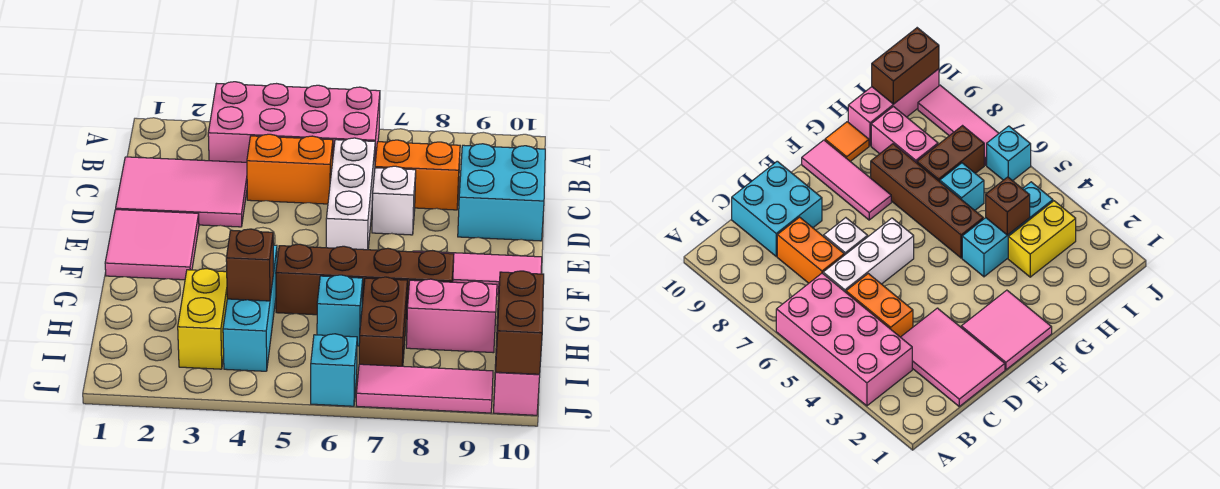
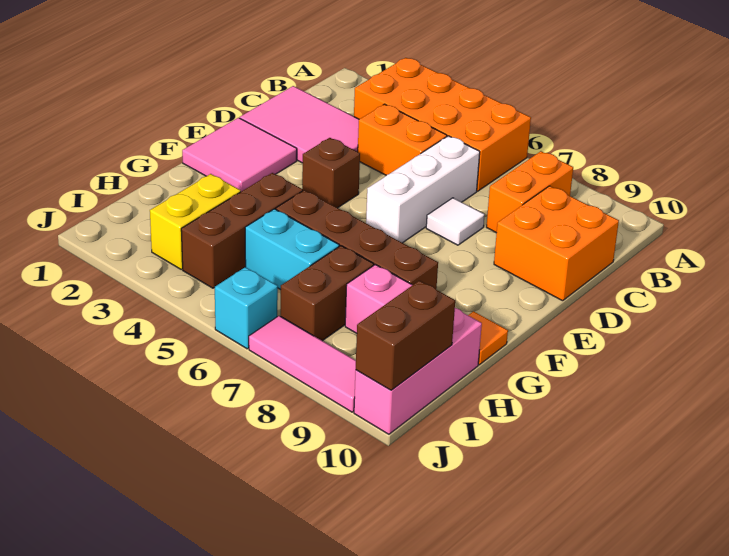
pink 2x4 brick [208,82,380,162] -> orange 2x4 brick [354,58,531,191]
orange 1x2 brick [375,140,460,210] -> orange 1x2 brick turned to [486,151,573,233]
cyan 2x2 brick [458,144,545,241] -> orange 2x2 brick [494,186,619,301]
white 1x1 brick [372,166,416,235] -> white 1x1 tile [426,198,485,245]
pink 1x3 tile [413,251,542,295] -> none
cyan 1x3 brick [223,245,277,371] -> brown 1x3 brick [181,173,303,288]
brown 1x1 brick [226,229,274,301] -> brown 1x1 brick moved to [302,138,360,208]
cyan 1x1 brick [317,275,363,346] -> cyan 1x2 brick [245,209,339,290]

